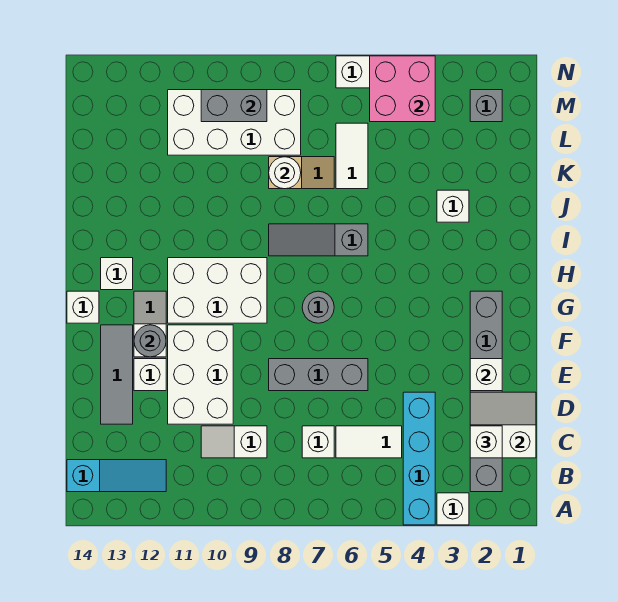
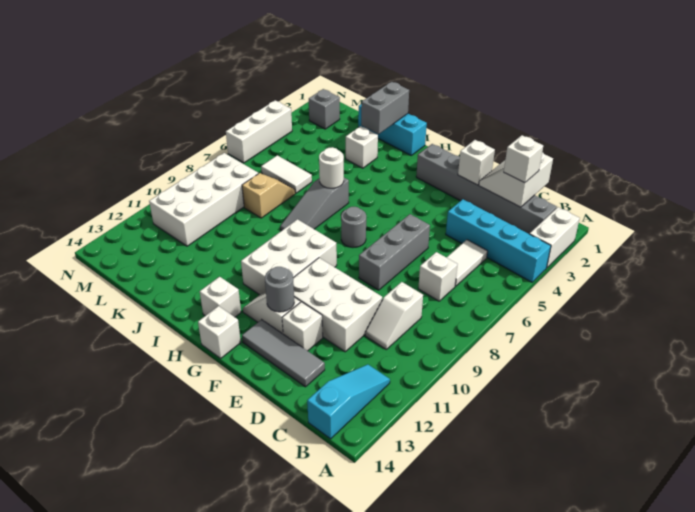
white 1x1 brick [437,493,469,525] -> white 1x2 brick [530,207,580,268]
none -> cyan 1x3 brick [358,104,427,155]
white 1x1 round brick [269,157,301,189] -> white 1x1 round brick moved to [319,147,344,188]
pink 2x2 brick [370,56,435,122] -> none
grey 1x2 brick [201,90,267,122] -> grey 1x2 brick moved to [361,82,409,134]

